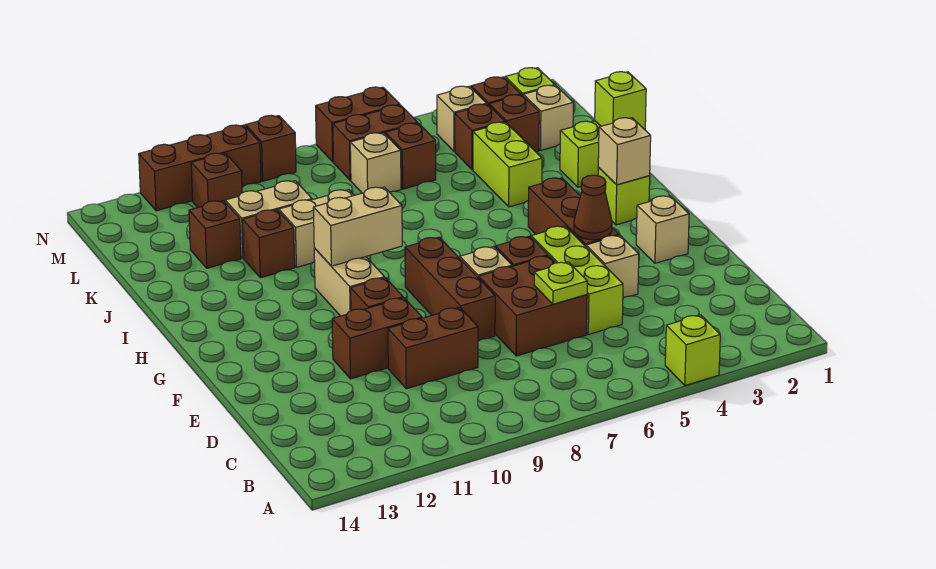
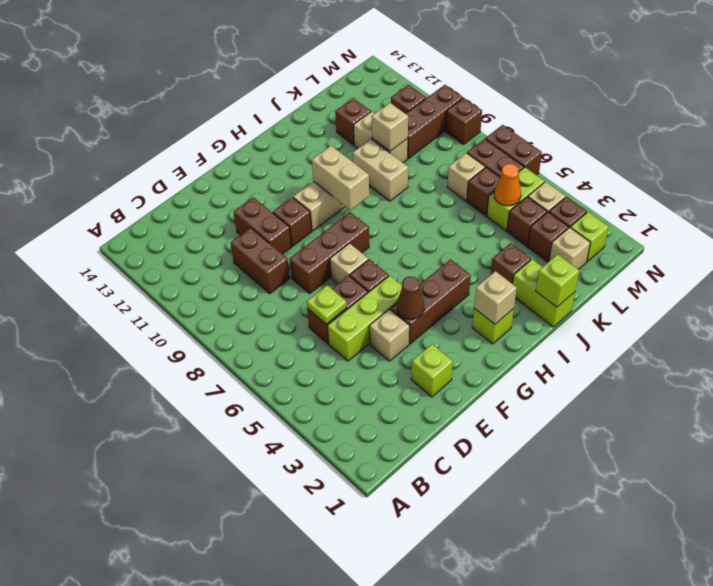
lime 1x1 brick [665,315,720,385] -> lime 1x1 brick moved to [411,344,453,397]
brown 2x2 brick [479,256,587,356] -> brown 1x2 brick [307,276,368,344]
tan 1x1 brick [636,196,689,263] -> tan 1x1 brick moved to [372,103,408,151]
lime 1x2 brick [473,122,542,207] -> lime 1x2 brick moved to [487,167,544,231]
brown 1x1 brick [243,210,295,278] -> brown 1x1 brick moved to [491,243,531,284]
none -> orange 1x1 cone [494,164,521,206]
brown 1x3 brick [139,125,261,211] -> brown 1x3 brick turned to [406,85,463,158]

